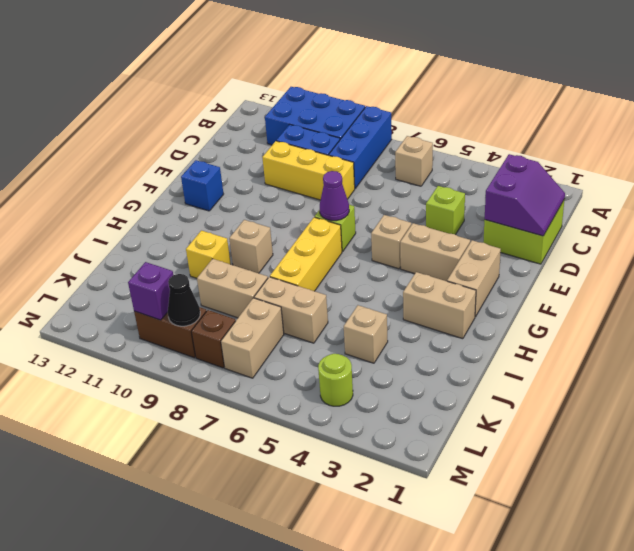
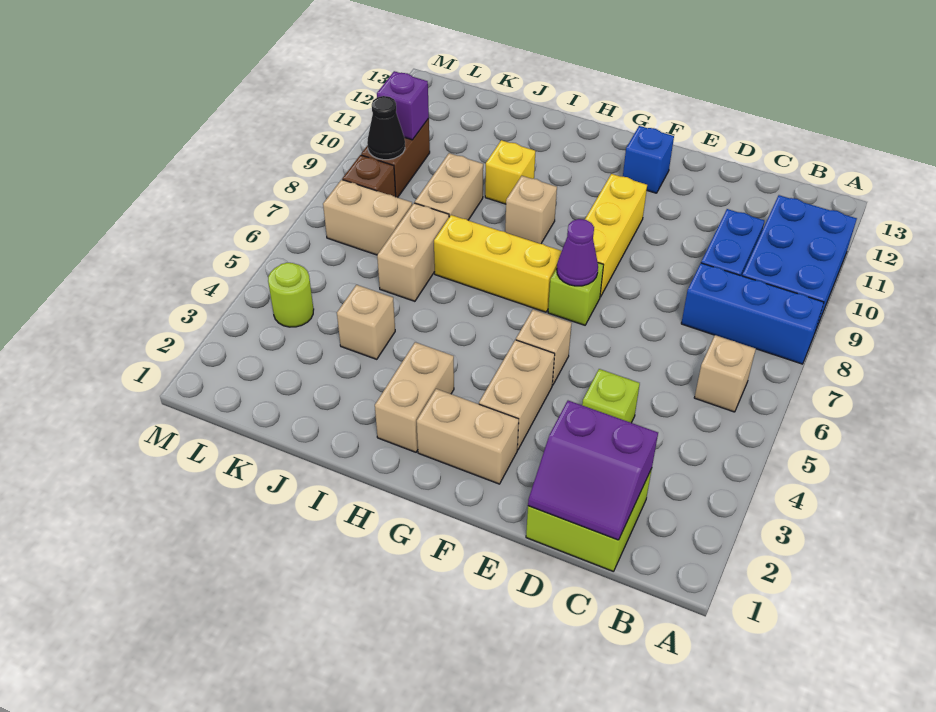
yellow 1x3 brick [262,141,355,200] -> yellow 1x3 brick moved to [585,174,647,297]

